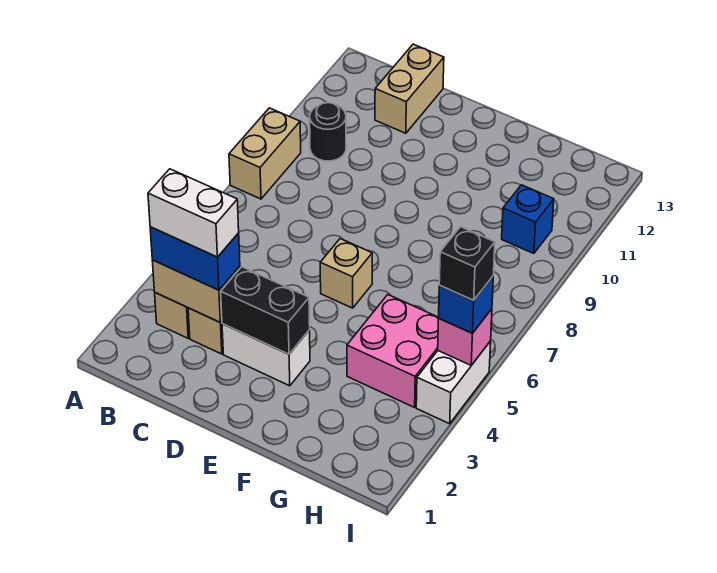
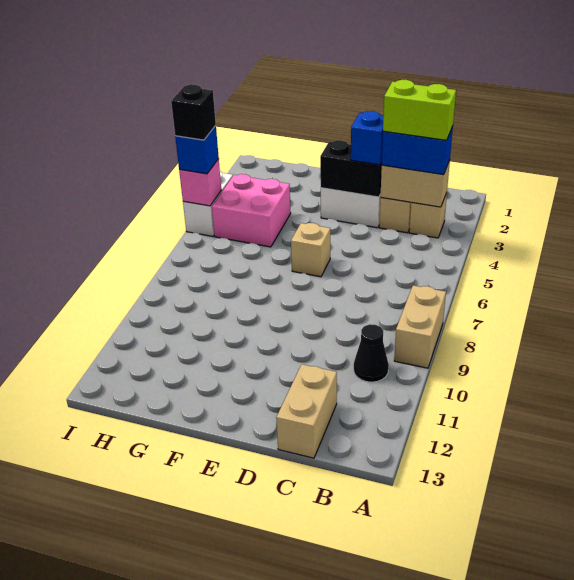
white 1x2 brick [148,169,239,257] -> lime 1x2 brick [383,80,456,140]
black 1x1 round brick [310,103,346,161] -> black 1x1 cone [354,324,389,382]
blue 1x1 brick [502,185,554,254] -> blue 1x1 brick moved to [351,111,384,165]

